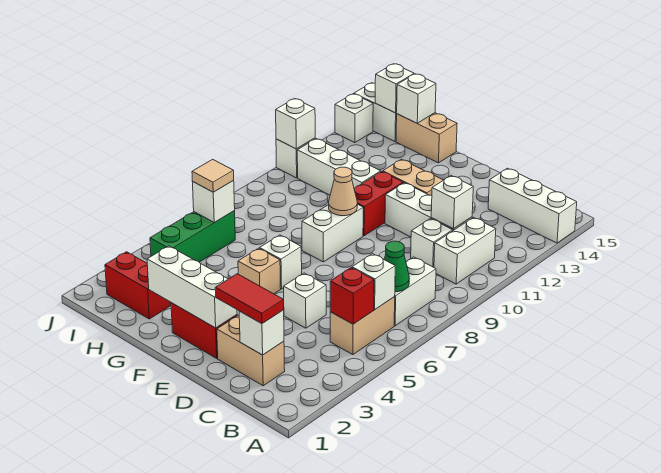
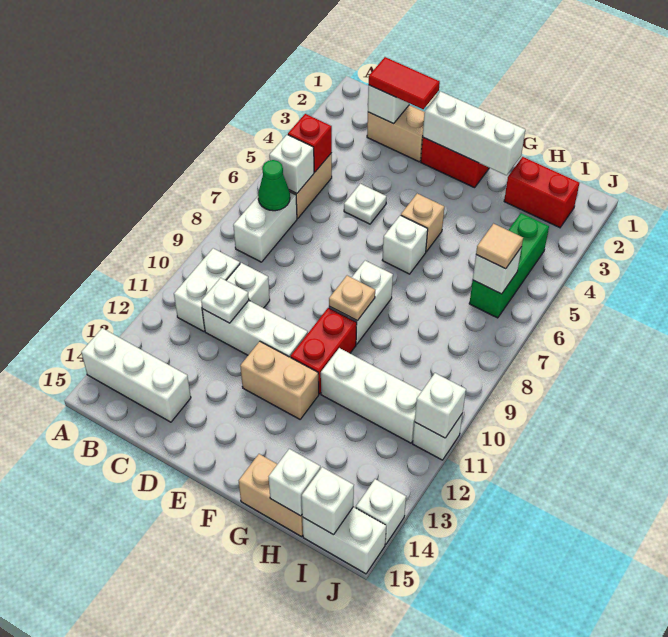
white 1x1 brick [431,176,473,229] -> white 1x1 plate [201,278,249,323]
white 1x1 brick [284,273,326,328] -> white 1x1 plate [344,184,386,224]
tan 1x1 cone [329,167,357,216] -> tan 1x1 plate [329,276,375,321]

